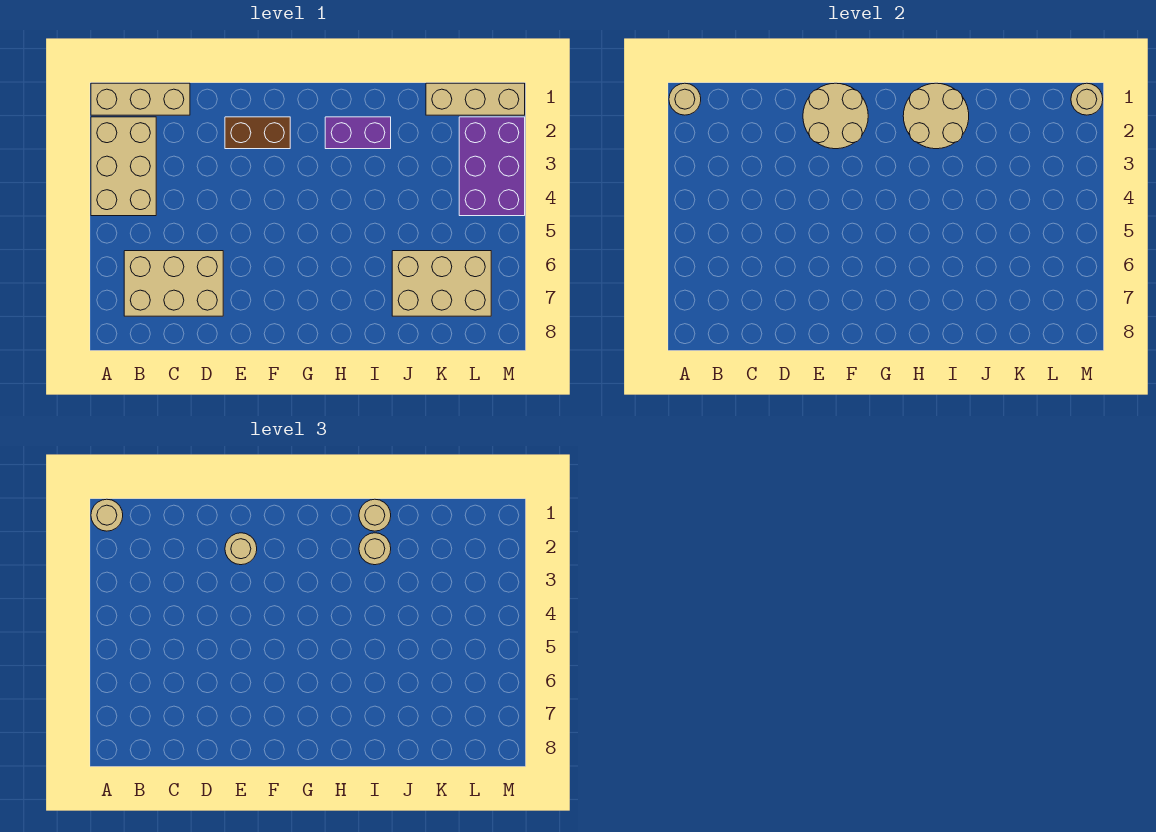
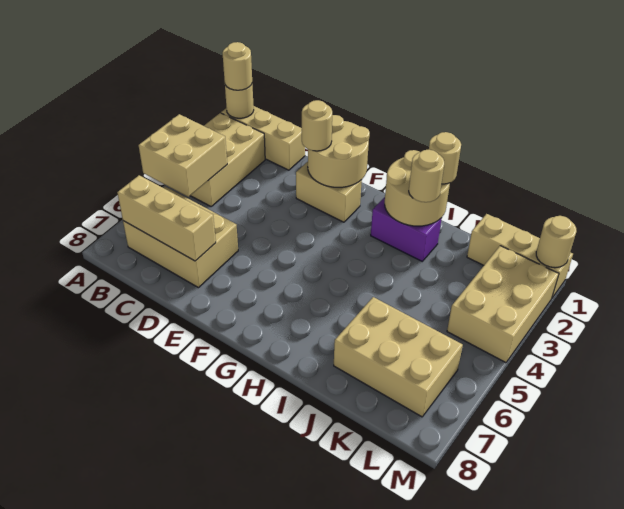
none -> tan 2x2 brick [139,114,227,197]
none -> tan 1x3 brick [117,175,216,261]
brown 1x2 brick [225,117,290,149] -> tan 1x2 brick [296,162,362,222]
purple 2x3 brick [459,117,525,216] -> tan 2x3 brick [447,246,559,363]

